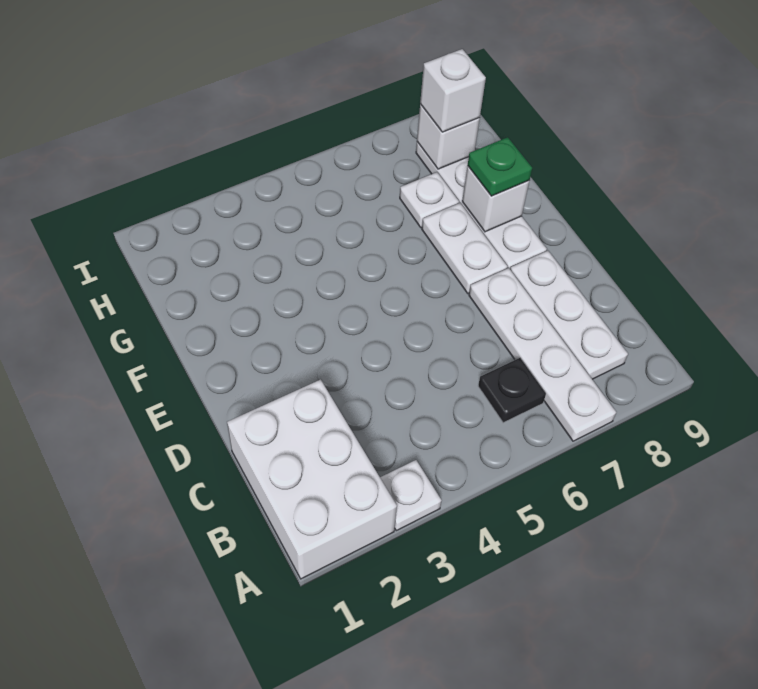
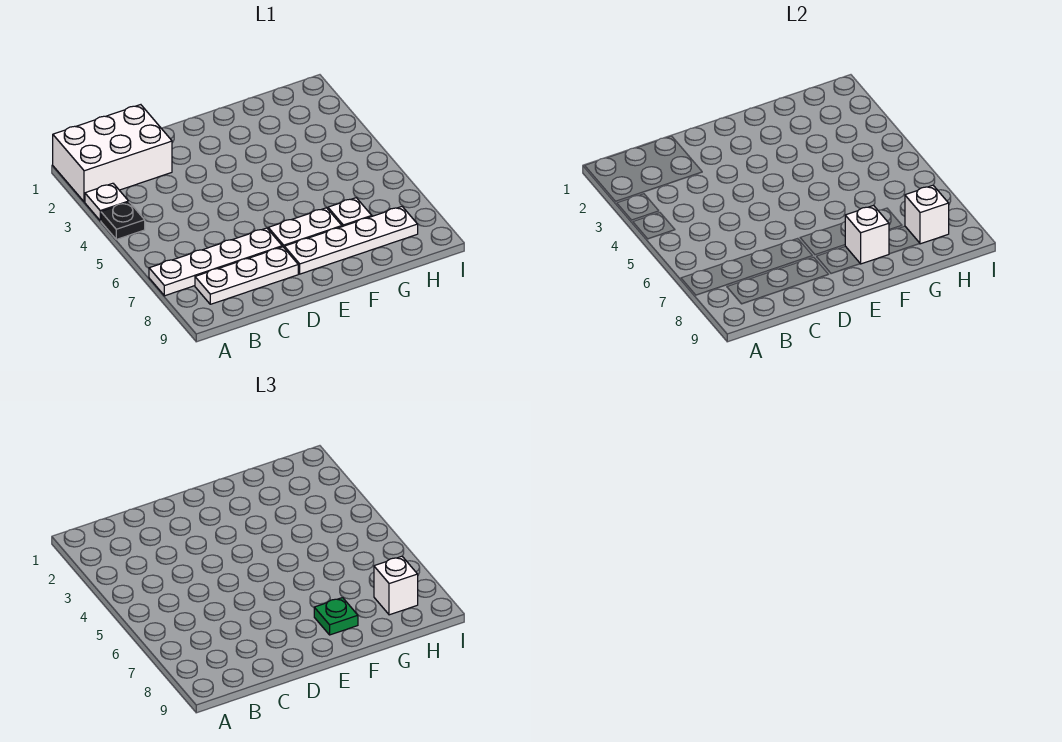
black 1x1 plate [478,358,546,423] -> black 1x1 plate moved to [101,202,145,239]

